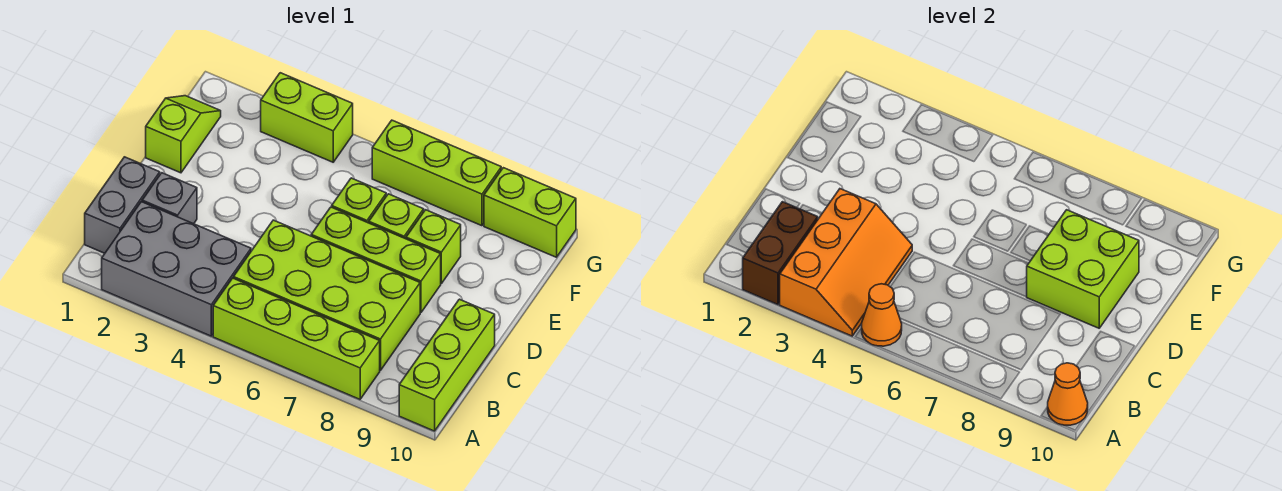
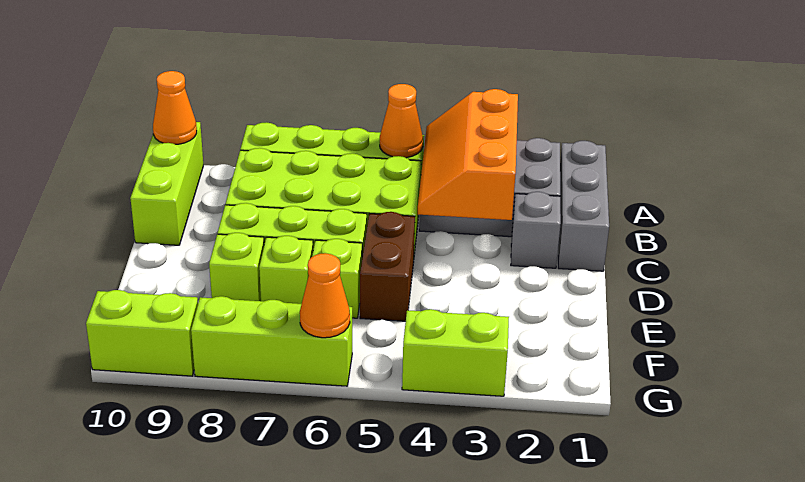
brown 1x2 brick [743,202,818,305] -> brown 1x2 brick moved to [360,212,415,321]
grey 1x2 brick [85,157,160,253] -> grey 1x3 brick [558,141,609,271]
lime 2x2 brick [1027,210,1139,328] -> none
lime 1x2 slope [146,96,221,173] -> none
none -> orange 1x1 cone [300,253,350,338]

